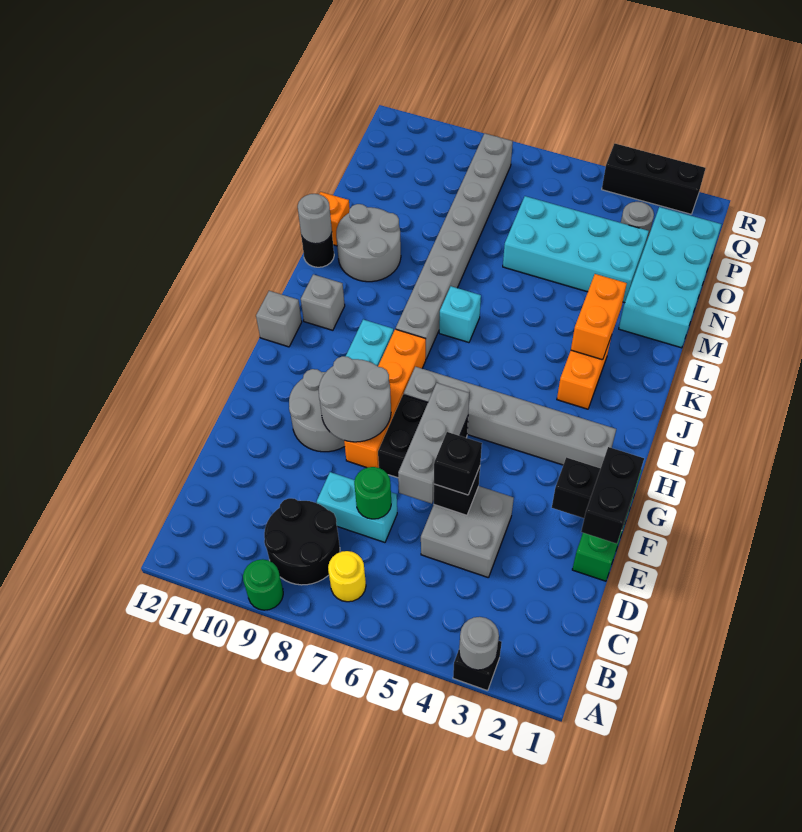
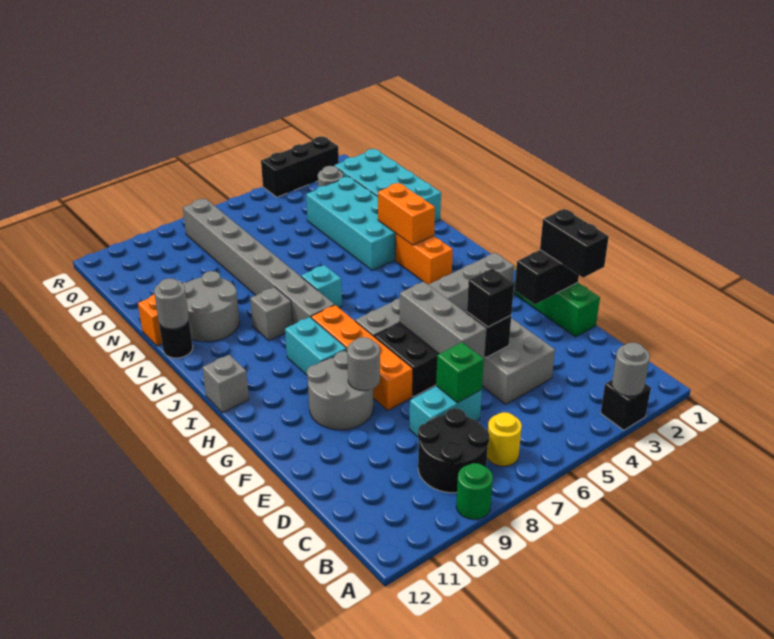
green 1x1 round brick [354,467,391,519] -> green 1x1 brick [436,342,484,403]
grey 2x2 round brick [319,356,391,442] -> grey 1x1 round brick [347,337,380,391]
grey 1x1 brick [301,274,345,330] -> grey 1x1 brick moved to [250,287,293,341]
cyan 2x4 brick [503,196,649,303] -> cyan 2x4 brick turned to [306,177,396,270]

